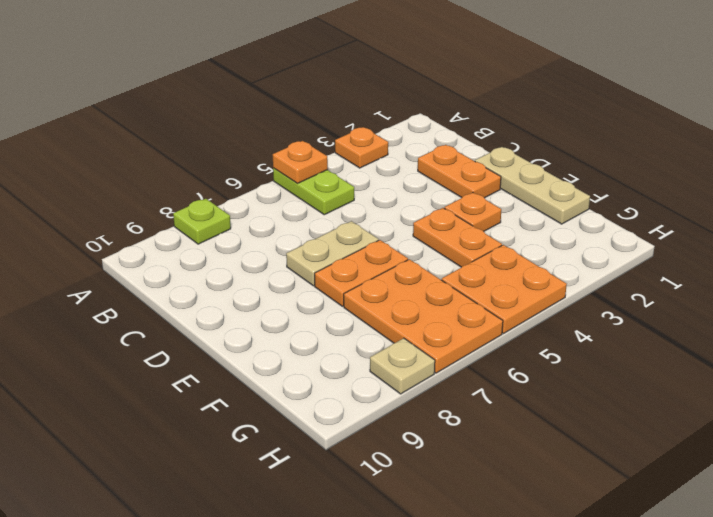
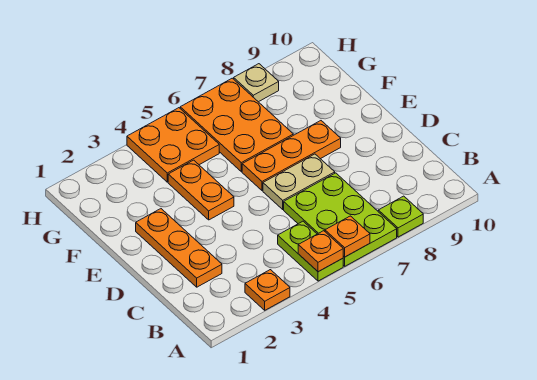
none -> lime 2x3 plate [284,173,397,266]
orange 1x2 plate [418,145,501,198] -> orange 1x3 plate [136,209,222,287]
tan 1x3 plate [475,147,590,224] -> none
orange 1x1 plate [444,193,501,231] -> orange 1x1 plate moved to [325,216,370,257]
orange 1x2 plate [315,240,408,306] -> orange 1x3 plate [242,121,341,191]

